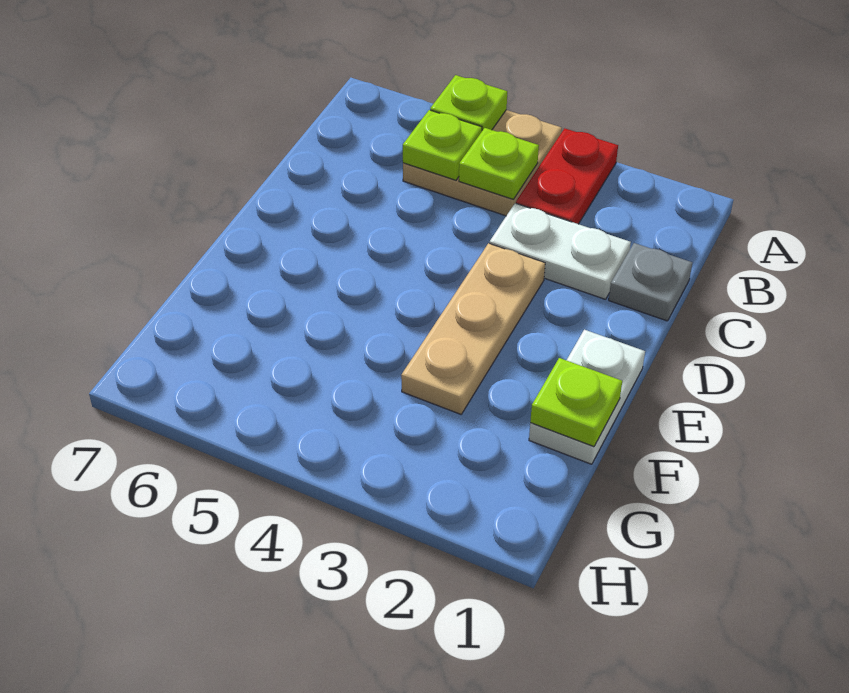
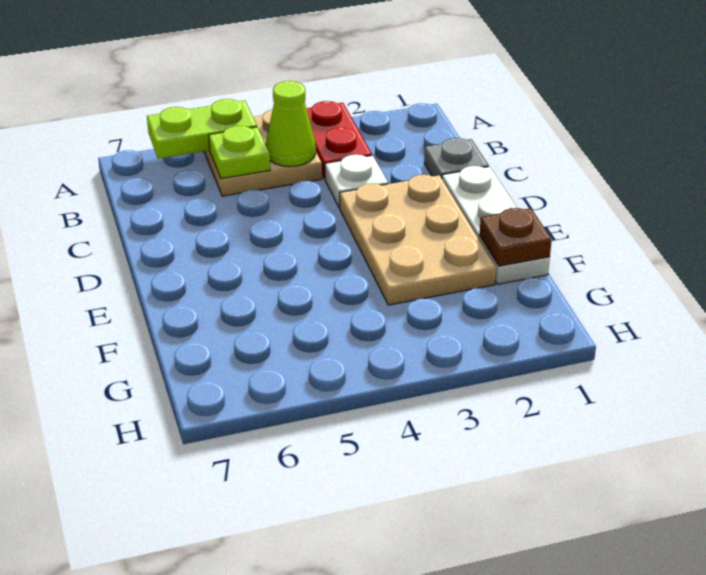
lime 1x1 plate [430,75,507,131] -> lime 1x2 plate [147,99,257,159]
lime 1x1 plate [459,128,539,199] -> lime 1x1 cone [266,81,316,167]
white 1x2 plate [490,203,631,299] -> white 1x1 plate [325,155,388,208]
tan 1x3 plate [401,243,545,414] -> tan 2x3 plate [340,175,496,305]
white 1x2 plate [529,330,645,464] -> white 1x3 plate [442,166,550,284]
lime 1x1 plate [530,358,622,447] -> brown 1x1 plate [480,208,552,266]

